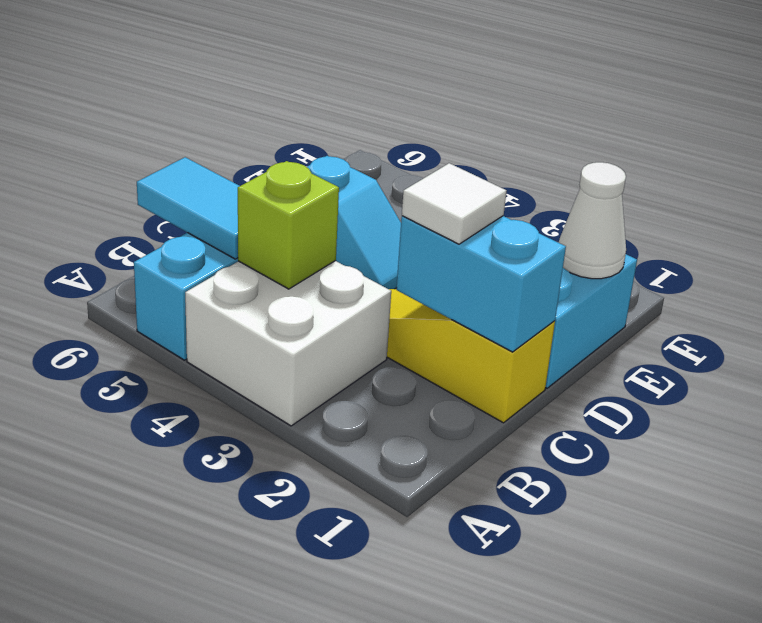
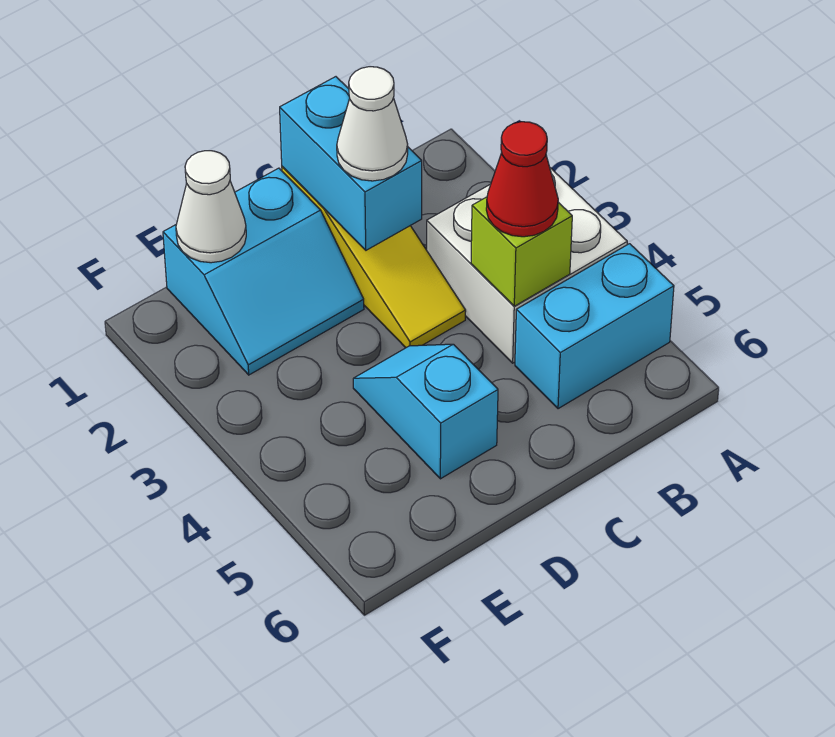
none -> red 1x1 cone [486,122,558,237]
cyan 1x2 tile [137,157,239,259] -> none
white 1x1 tile [402,163,506,244] -> white 1x1 cone [337,67,408,181]

